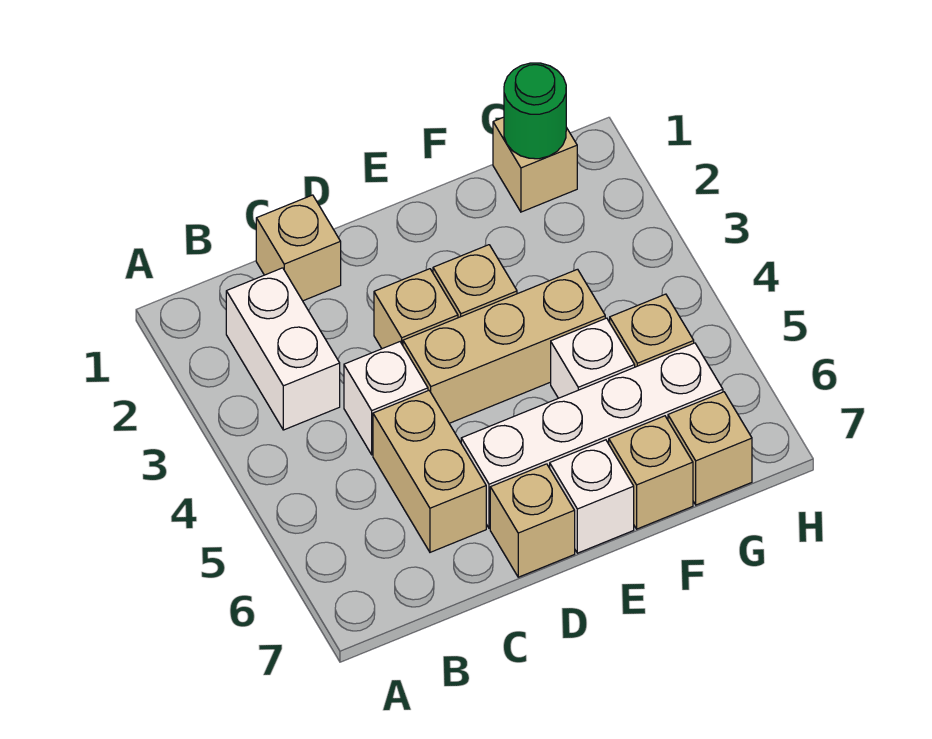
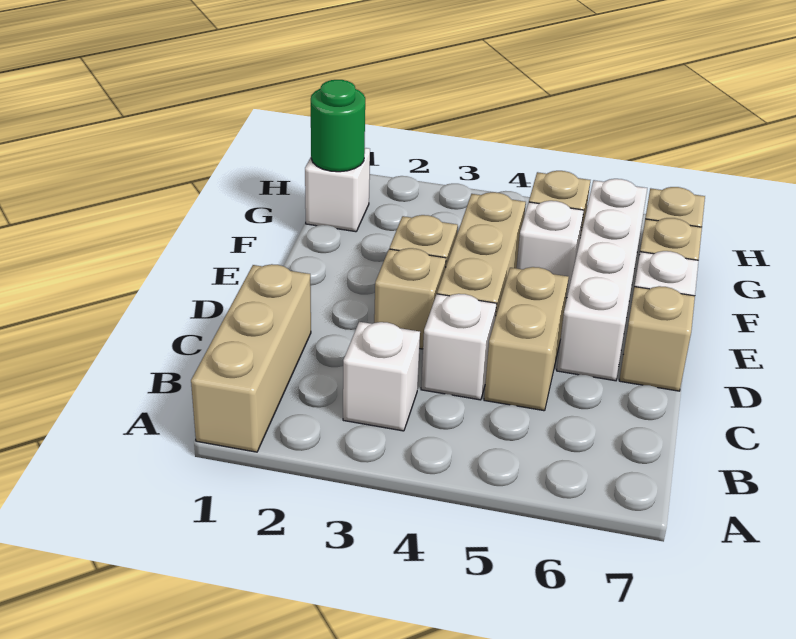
white 1x2 brick [226,268,340,430] -> white 1x1 brick [343,322,420,431]
tan 1x1 brick [256,195,341,301] -> tan 1x3 brick [191,264,311,452]
tan 1x2 brick [373,391,486,552] -> tan 1x2 brick turned to [484,267,569,411]
tan 1x1 brick [493,117,577,212] -> white 1x1 brick [305,148,370,232]

